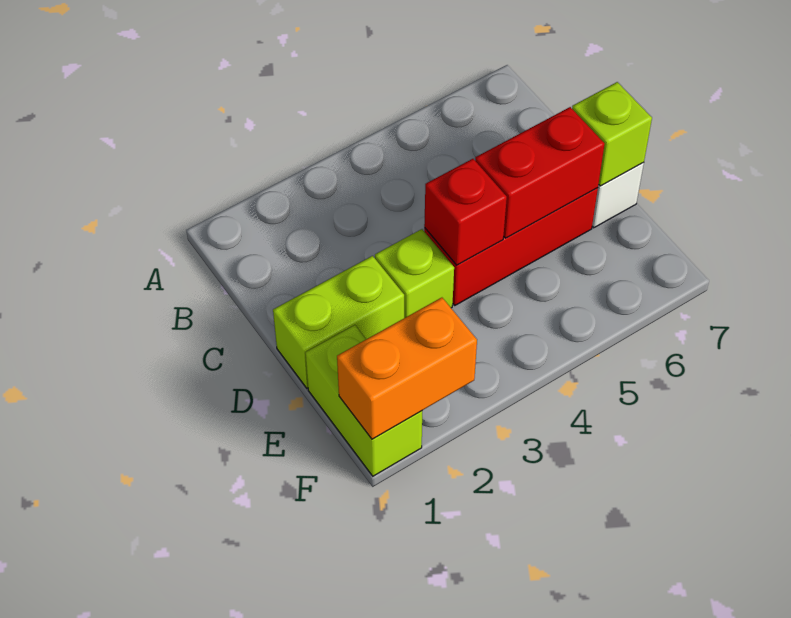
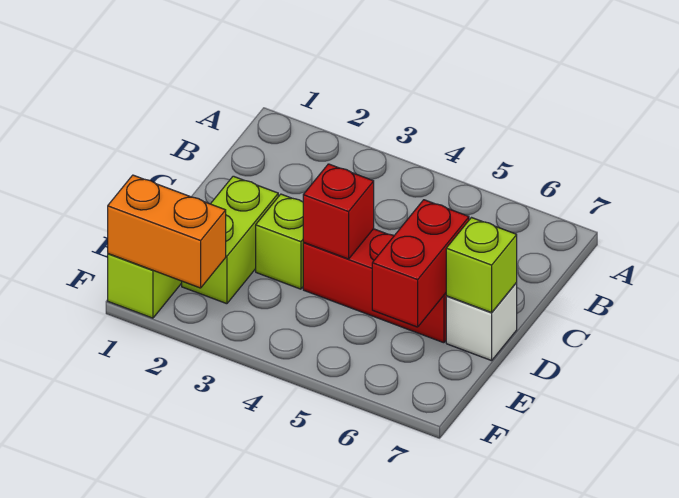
lime 1x2 brick [273,256,404,388] -> lime 1x2 brick turned to [182,176,278,304]
red 1x2 brick [475,107,605,238] -> red 1x2 brick turned to [372,200,469,327]

